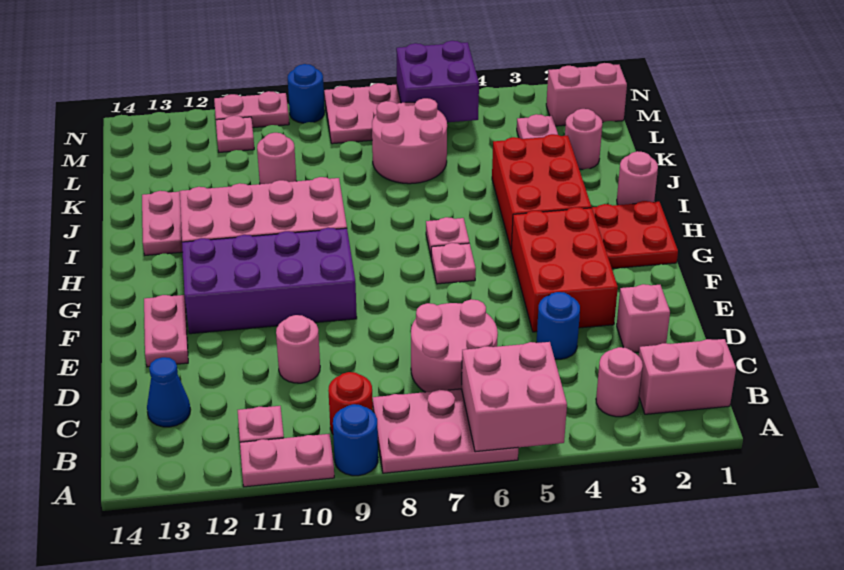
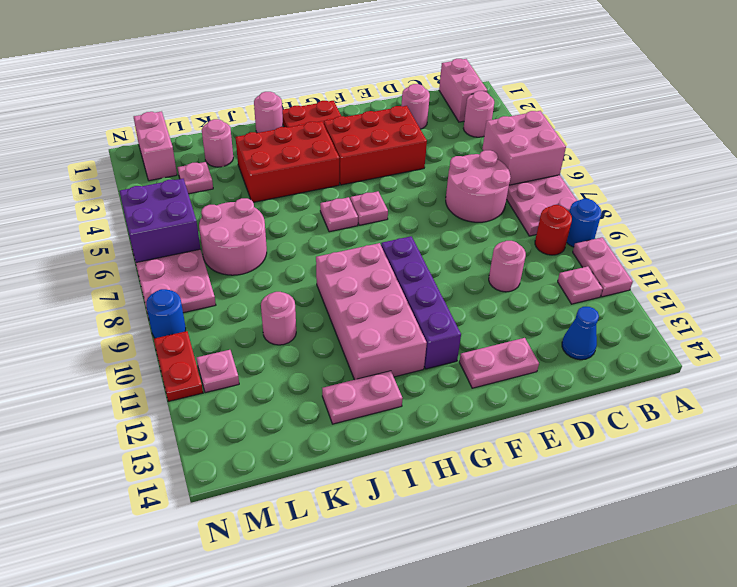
pink 1x1 brick [617,284,670,353] -> pink 1x1 round brick [401,84,430,129]
blue 1x1 round brick [536,292,580,359] -> none
purple 2x4 brick [182,228,357,334] -> purple 1x4 brick [381,236,461,369]
pink 1x2 plate [214,91,289,128] -> red 1x2 plate [154,331,203,402]

